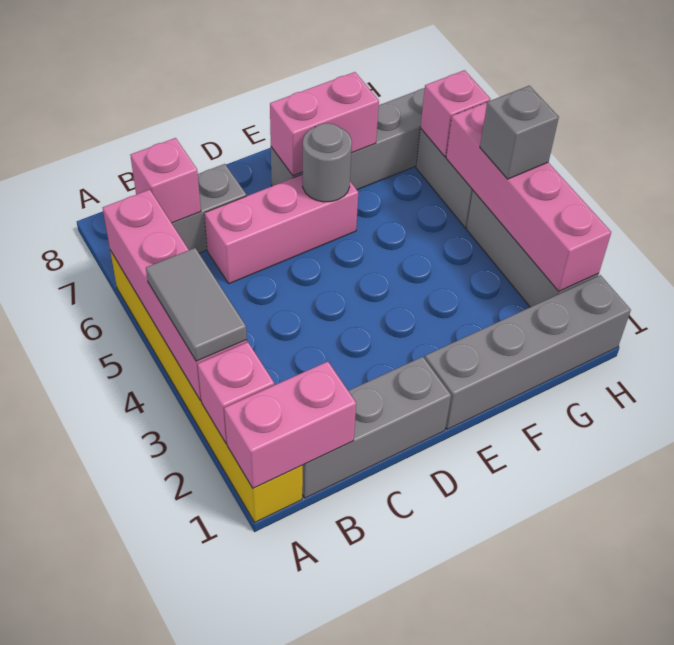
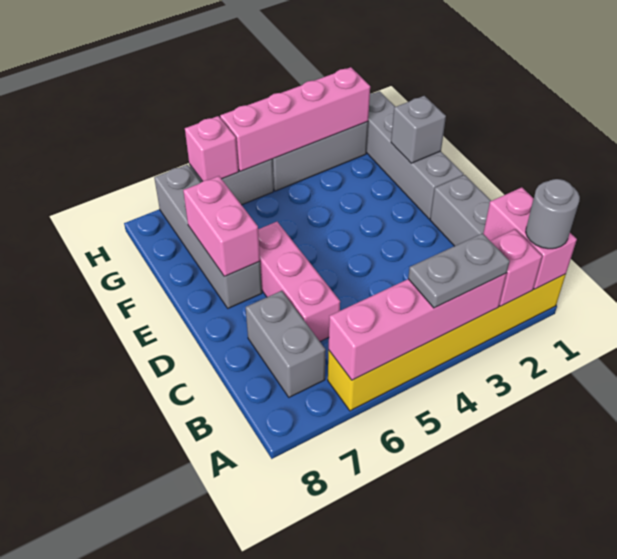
grey 1x2 tile [146,248,247,361] -> grey 1x2 plate [408,233,510,308]
pink 1x1 brick [130,138,201,223] -> none
grey 1x1 round brick [303,123,352,202] -> grey 1x1 round brick moved to [526,179,580,249]
grey 1x1 brick [480,86,559,179] -> grey 1x1 brick moved to [391,96,446,163]

